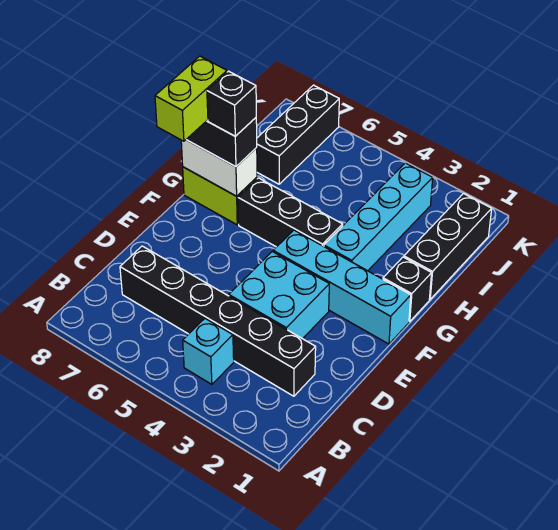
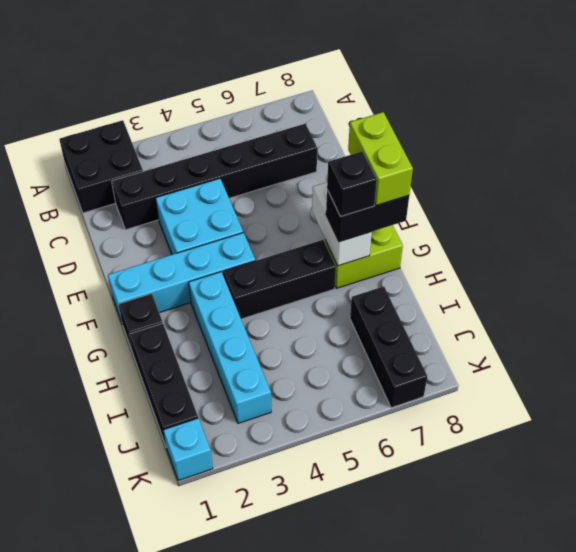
none -> black 2x2 brick [59,120,143,213]
cyan 1x1 brick [183,319,234,384] -> cyan 1x1 brick moved to [163,418,213,481]
white 1x2 brick [181,140,257,196] -> white 1x2 brick turned to [312,182,372,266]

